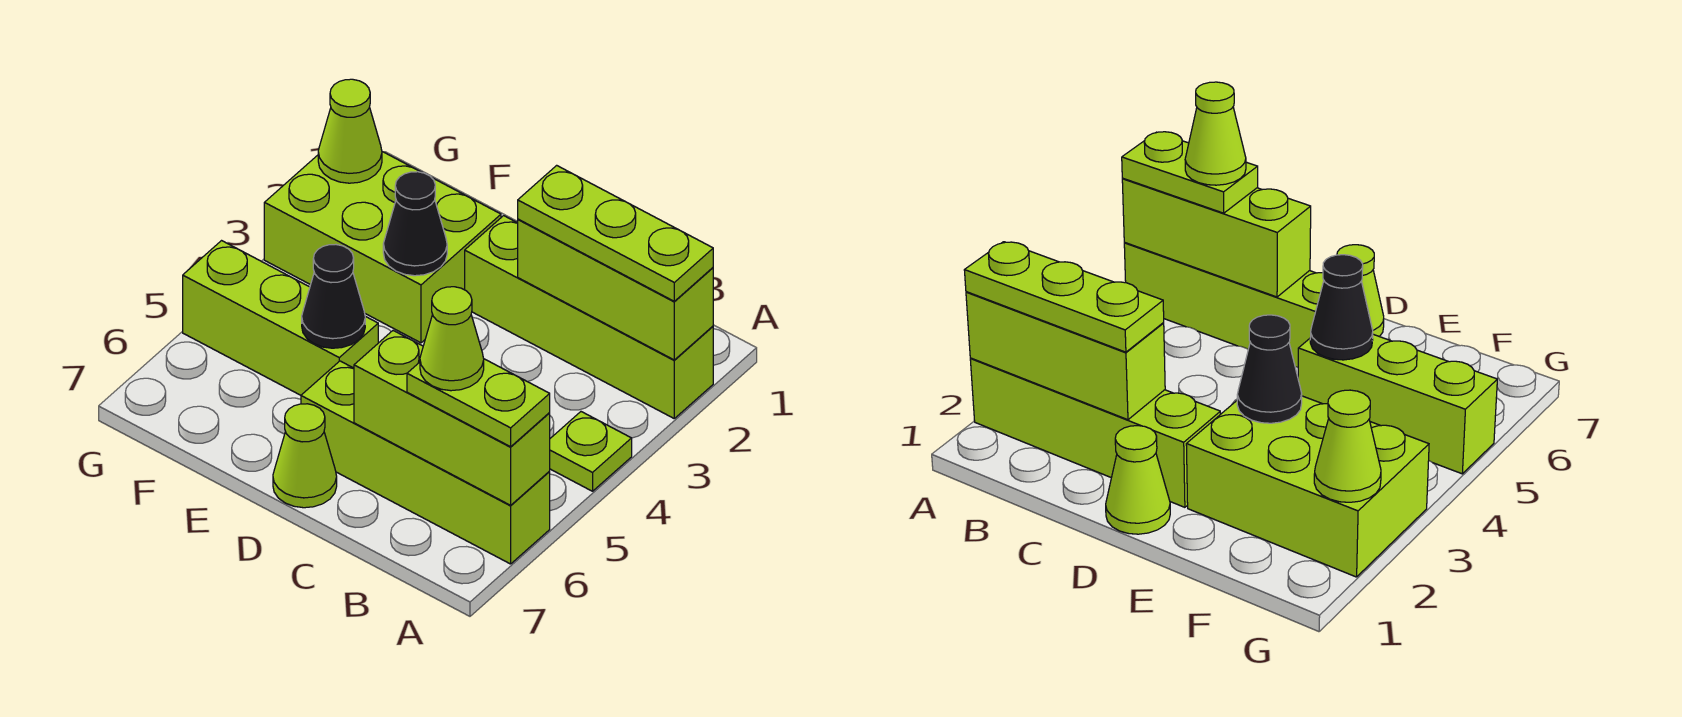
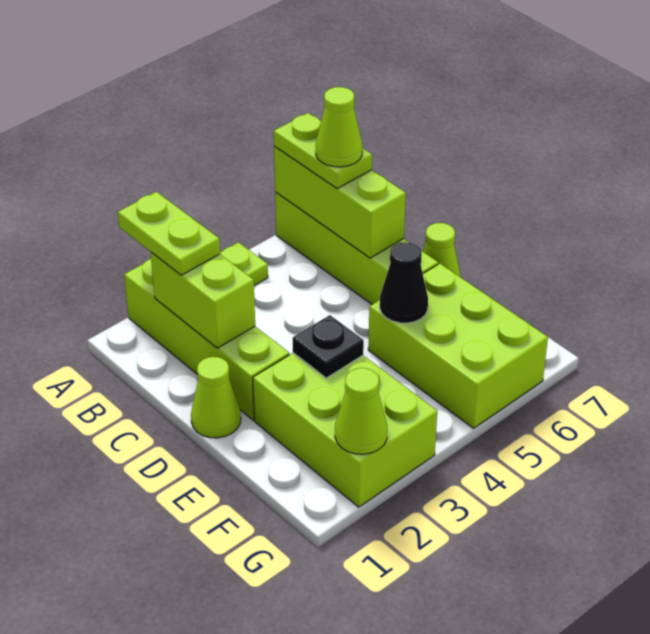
lime 1x3 brick [518,219,713,360] -> lime 1x2 brick [151,252,255,348]
lime 1x3 plate [518,165,713,301] -> lime 1x2 plate [118,192,220,275]
black 1x1 cone [383,172,447,276] -> black 1x1 plate [293,315,364,378]
lime 1x3 brick [183,241,378,395] -> lime 2x3 brick [368,264,548,428]

